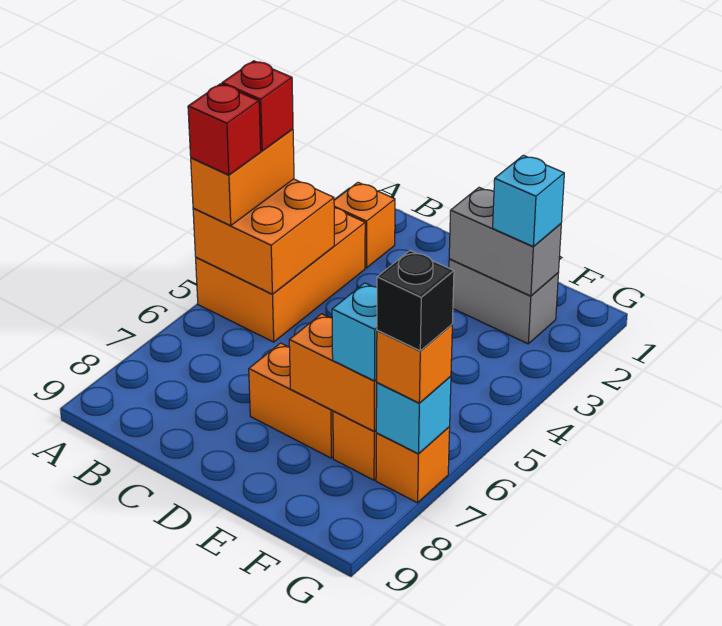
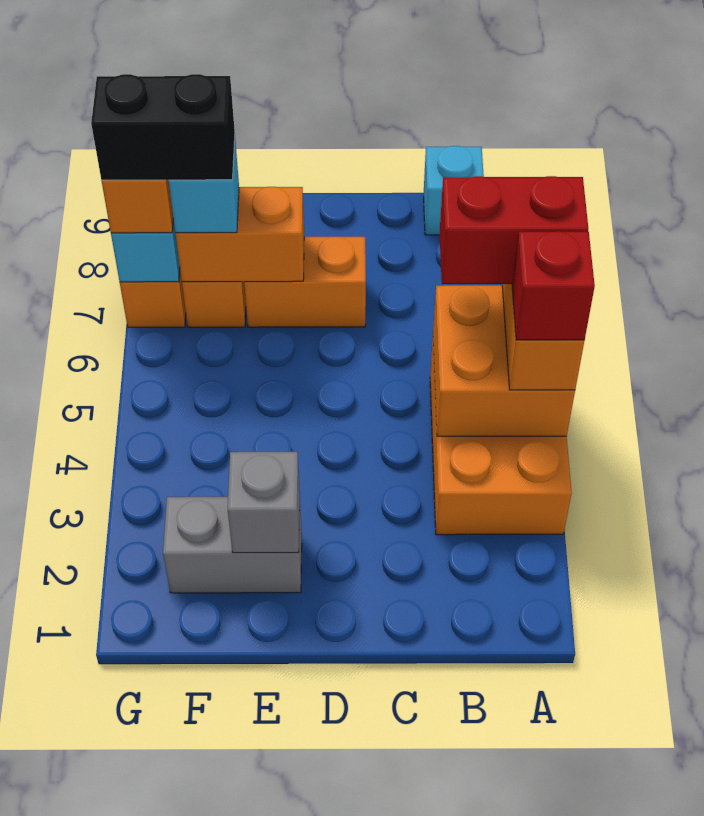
red 1x1 brick [188,84,261,175] -> red 1x2 brick [440,176,588,284]
orange 1x1 brick [334,182,395,268] -> none
grey 1x2 brick [449,187,561,296] -> grey 1x1 brick [228,452,300,553]
cyan 1x1 brick [493,155,564,246] -> cyan 1x1 brick moved to [424,146,484,235]
black 1x1 brick [377,251,454,351] -> black 1x2 brick [91,74,235,180]

